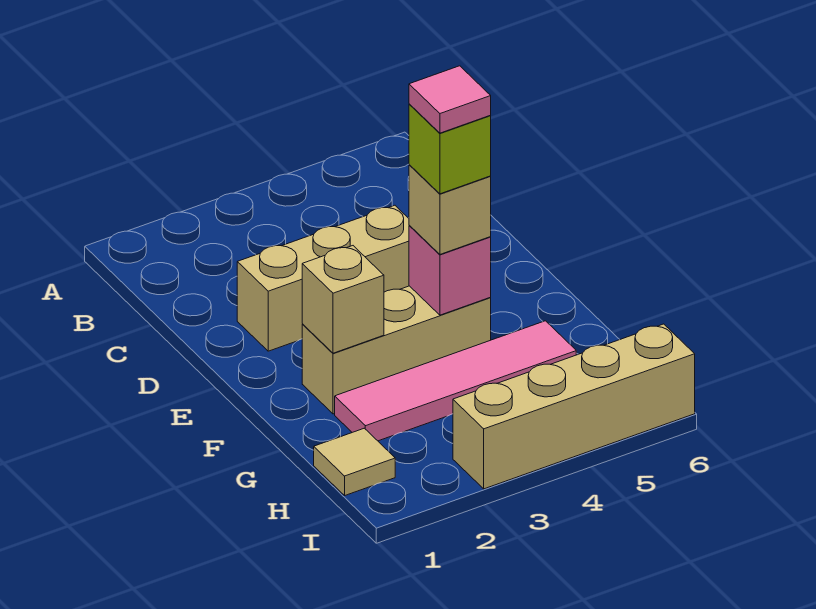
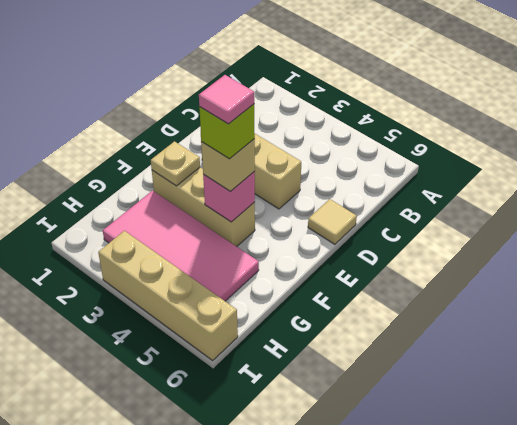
tan 1x1 brick [302,246,384,353] -> tan 1x1 plate [151,141,200,186]
pink 1x4 tile [335,321,576,441] -> pink 2x4 tile [103,191,259,301]
tan 1x1 tile [314,428,395,495] -> tan 1x1 tile moved to [308,199,357,244]

